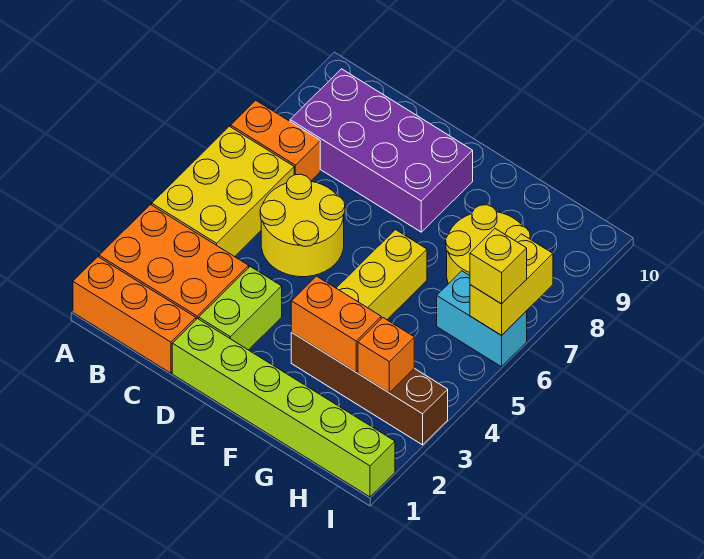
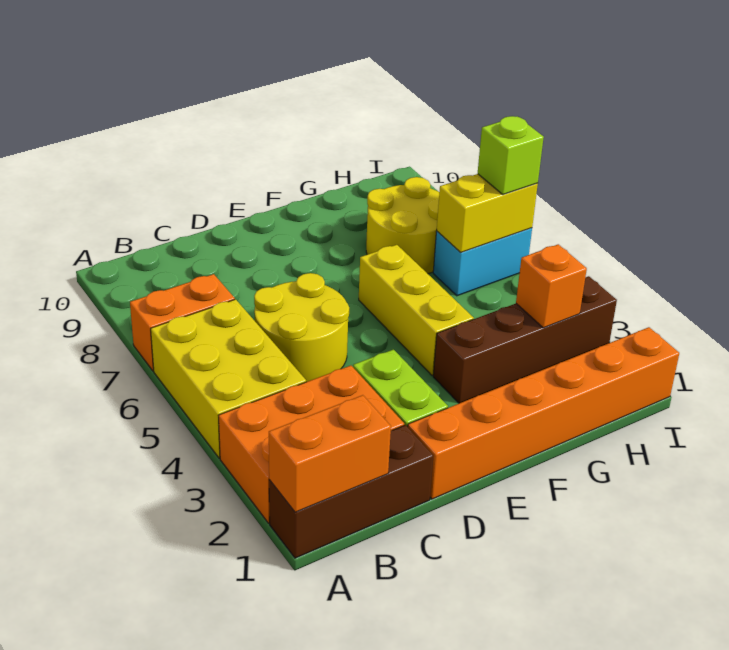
orange 1x3 brick [73,257,196,373] -> brown 1x3 brick [269,425,434,558]
purple 2x4 brick [290,69,473,232] -> none
lime 1x6 brick [172,318,395,497] -> orange 1x6 brick [408,327,679,499]
orange 1x2 brick [291,276,381,372] -> orange 1x2 brick moved to [269,395,391,512]
yellow 1x2 brick [470,234,553,335] -> yellow 1x2 brick turned to [437,174,538,253]
yellow 1x1 brick [470,229,527,304] -> lime 1x1 brick [478,116,544,194]

